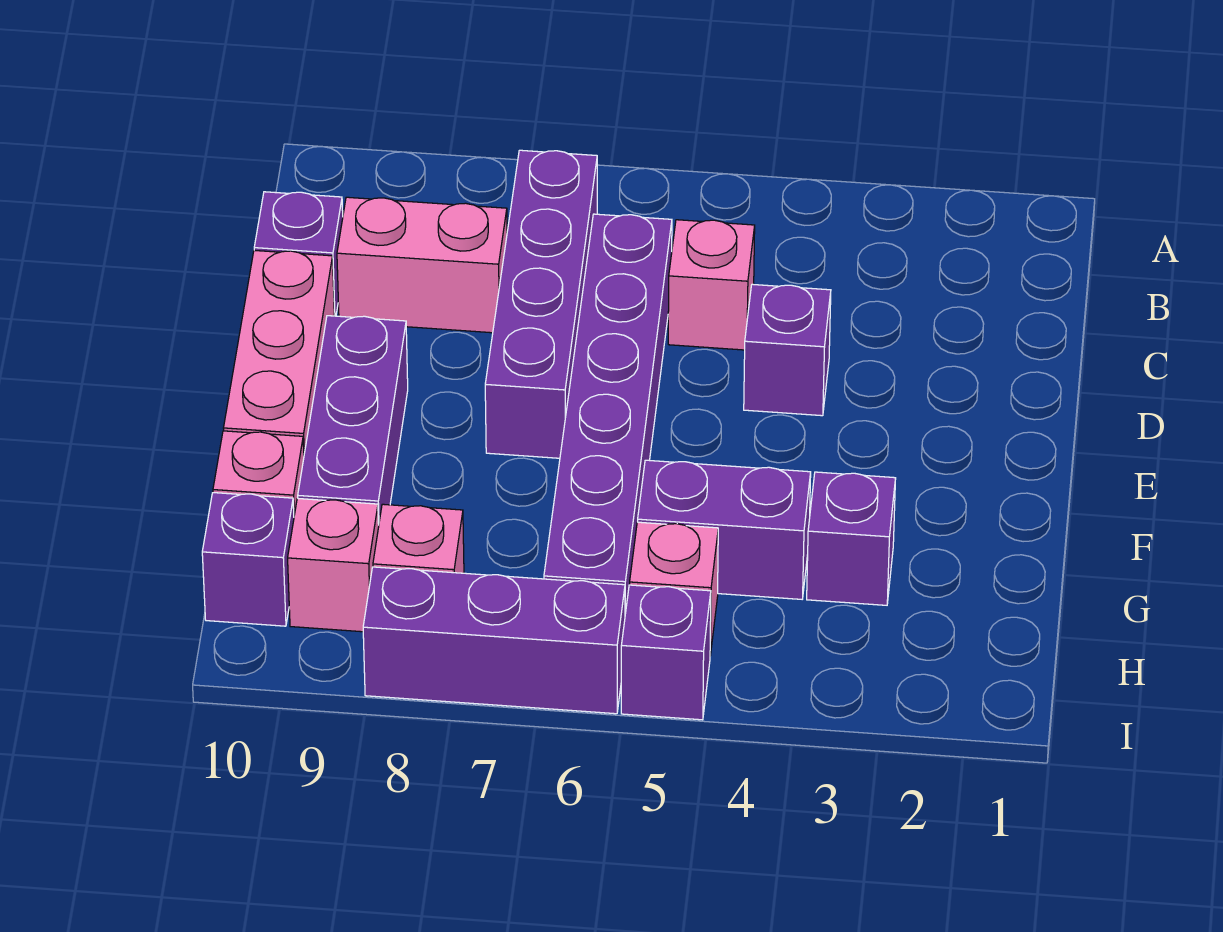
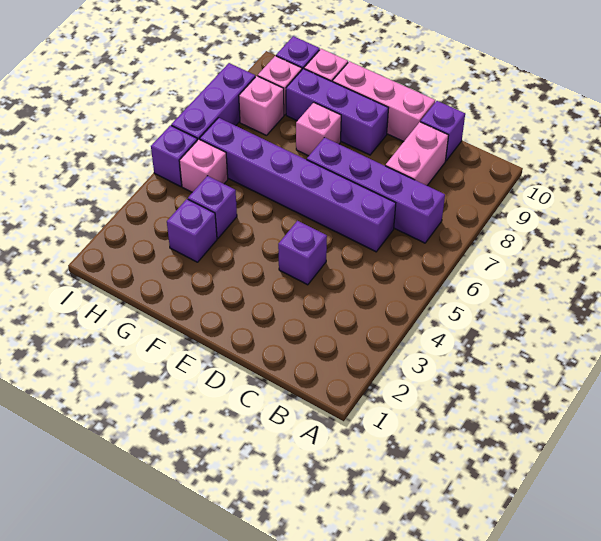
pink 1x1 brick [668,220,755,350] -> pink 1x1 brick moved to [296,102,341,156]
purple 1x2 brick [638,460,811,599] -> purple 1x1 brick [188,176,237,238]

